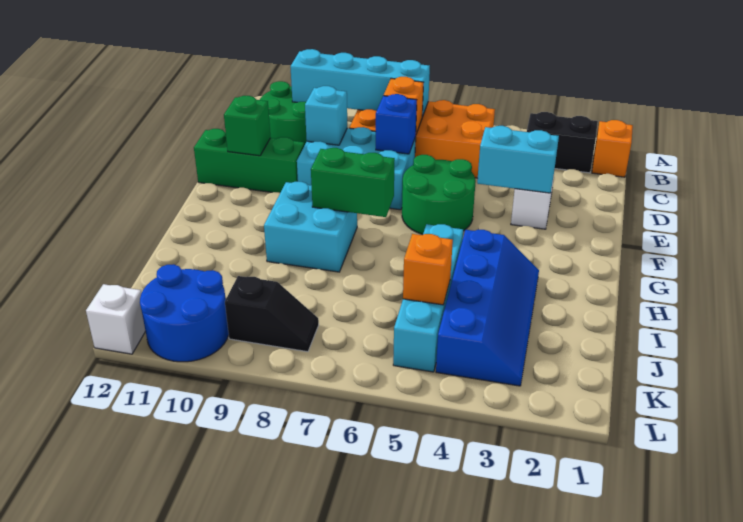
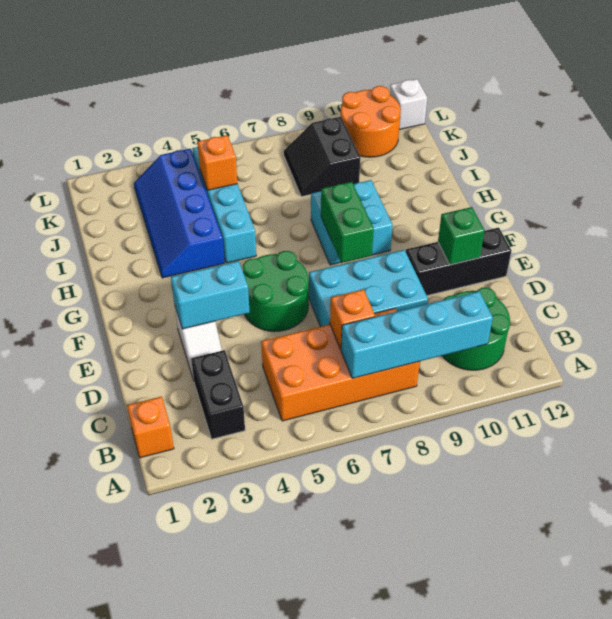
black 1x2 brick [527,112,598,173] -> black 1x2 brick turned to [191,350,245,439]
blue 1x1 brick [376,94,417,154] -> none
cyan 1x1 brick [305,86,347,145] -> none
green 1x3 brick [194,129,305,193] -> black 1x3 brick [406,228,511,296]
green 1x2 brick [311,148,395,217] -> green 1x2 brick turned to [321,182,374,263]
black 1x2 slope [225,276,319,352] -> black 2x2 slope [284,117,360,197]
blue 2x2 round brick [140,264,229,362] -> orange 2x2 round brick [341,86,401,157]

